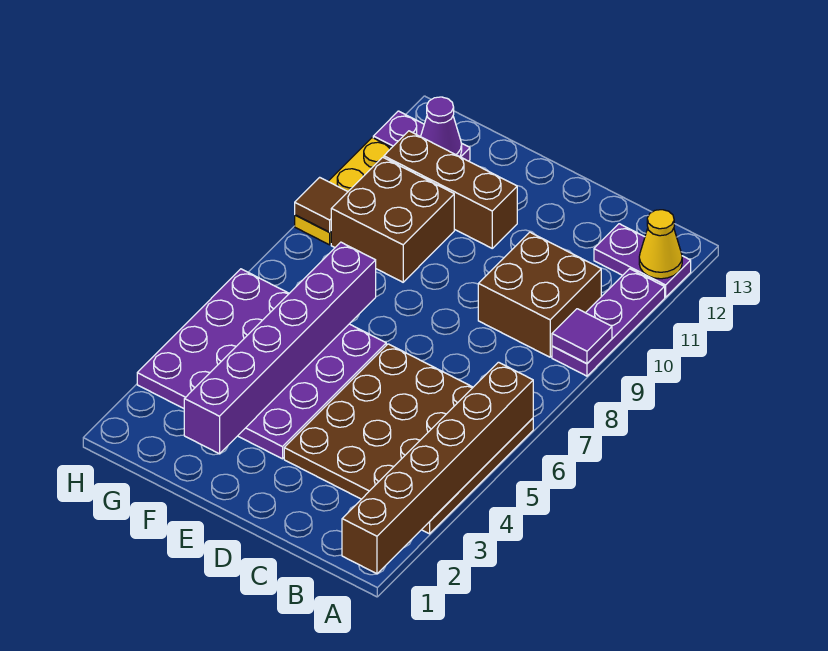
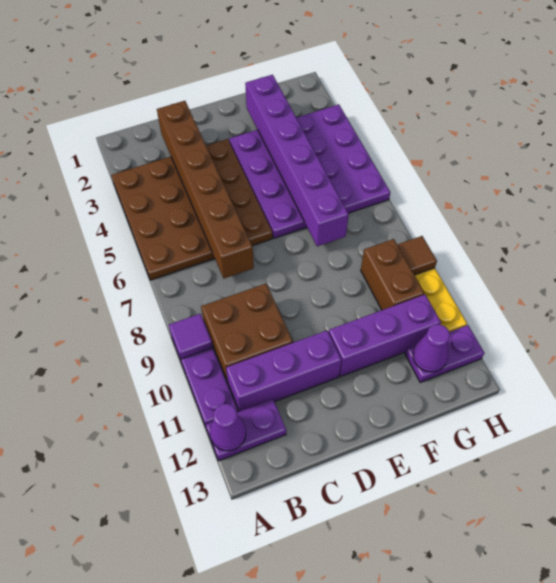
brown 1x6 brick [342,362,533,574] -> brown 1x6 brick moved to [157,101,254,278]
yellow 1x1 cone [639,210,682,279] -> purple 1x1 cone [210,404,246,451]
none -> purple 1x3 brick [226,331,342,411]
brown 1x3 brick [384,131,517,248] -> purple 1x3 brick [329,295,441,377]
brown 2x2 brick [331,157,454,282] -> brown 1x2 brick [361,239,424,310]

